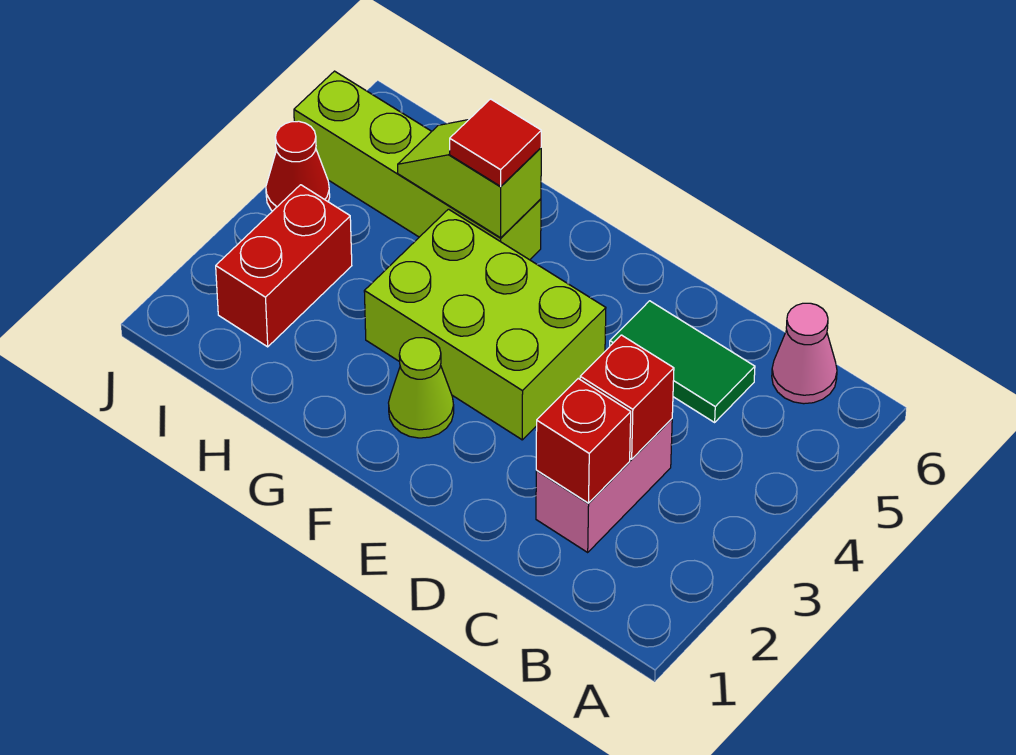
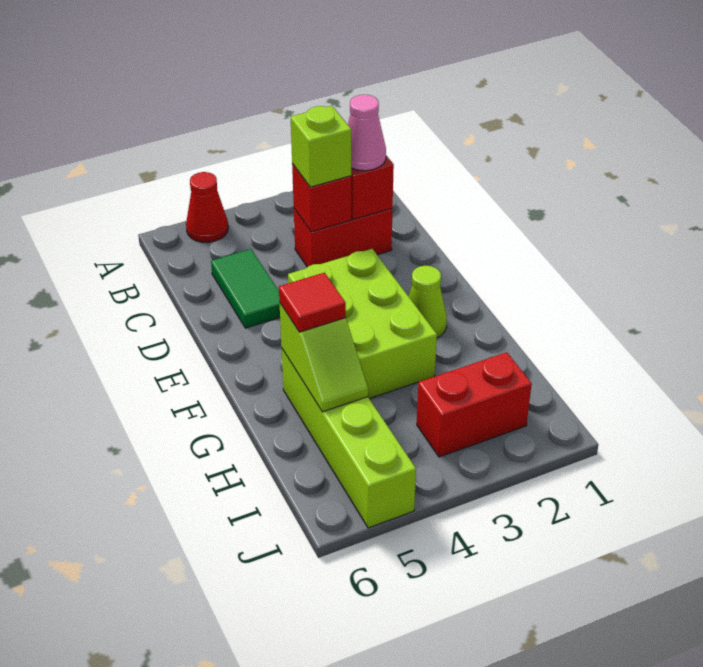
pink 1x1 cone [772,303,837,404] -> pink 1x1 cone moved to [348,95,386,171]
pink 1x2 brick [536,419,672,552] -> red 1x2 brick [294,209,393,267]
none -> lime 1x1 brick [291,106,351,187]
red 1x1 cone [266,121,330,211] -> red 1x1 cone moved to [186,172,228,242]

